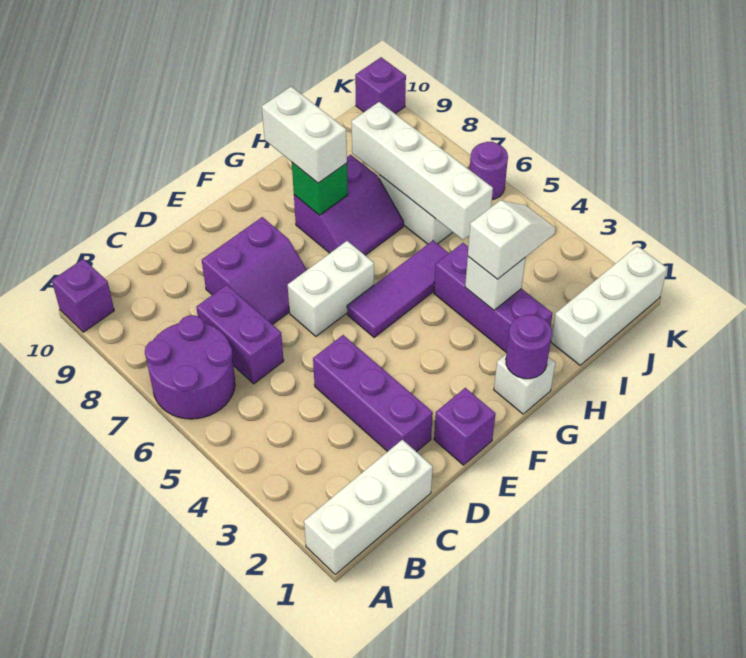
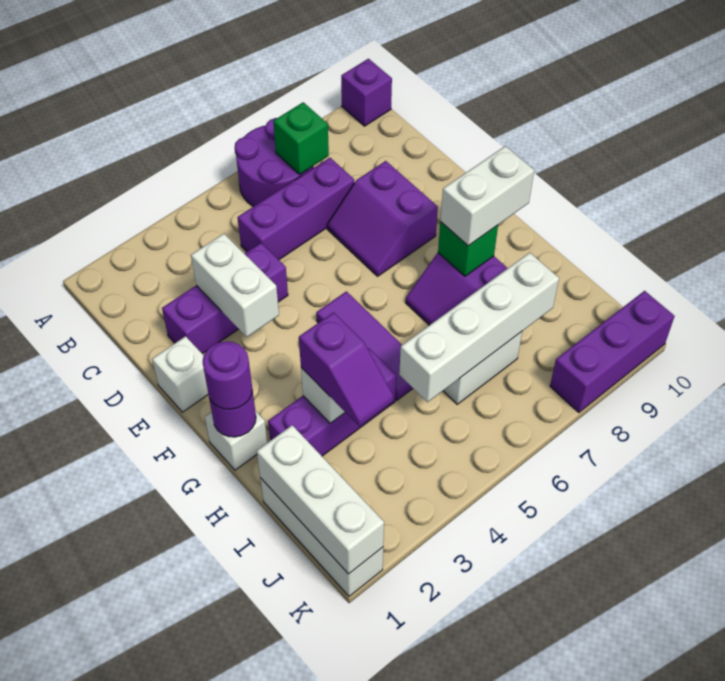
white 1x3 brick [304,440,433,574] -> white 1x3 brick moved to [257,425,384,574]
none -> green 1x1 brick [273,102,329,175]
purple 1x2 brick [196,285,284,384] -> purple 1x3 brick [237,158,354,260]
purple 1x1 brick [434,388,495,465] -> white 1x1 brick [152,336,208,412]
white 1x2 brick [288,241,374,336] -> white 1x2 brick moved to [191,234,279,337]
white 1x2 slope [468,200,556,279] -> purple 1x2 slope [299,312,393,426]
purple 1x1 round brick [469,142,508,200] -> purple 1x1 round brick moved to [203,341,252,409]
purple 1x1 brick [355,57,406,114] -> purple 1x3 brick [550,291,675,413]

